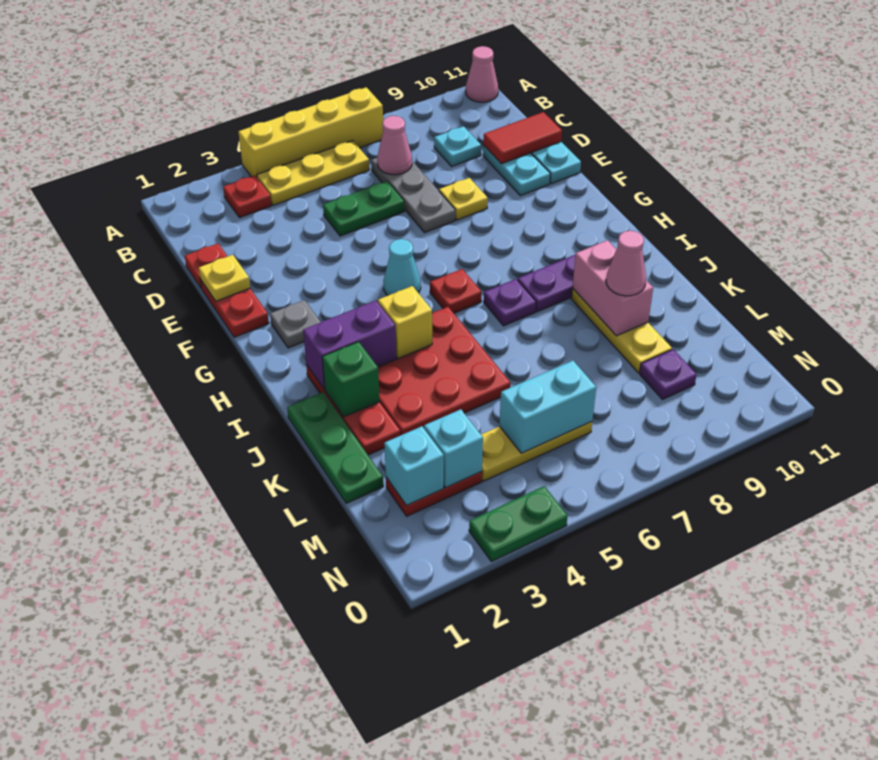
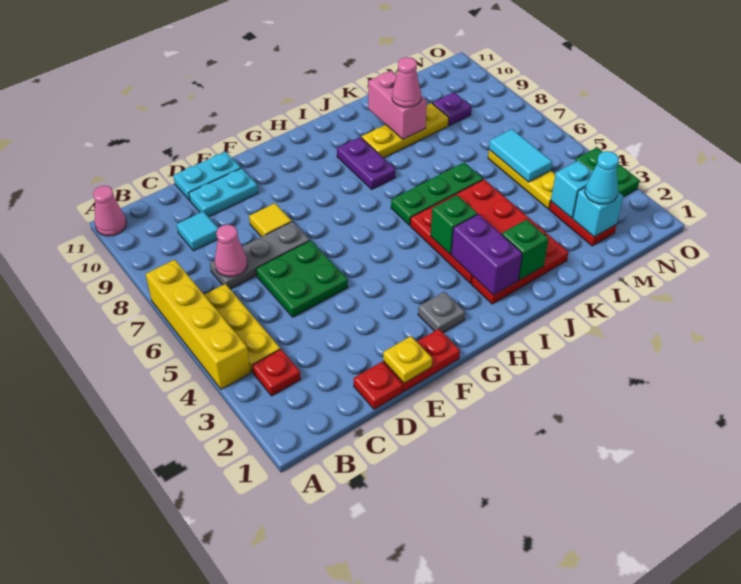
cyan 1x1 plate [434,126,481,167] -> cyan 1x1 tile [177,211,218,251]
green 1x2 plate [323,181,405,236] -> green 2x2 plate [256,241,348,317]
red 1x2 tile [484,112,562,164] -> none
yellow 1x1 plate [439,178,488,220] -> yellow 1x1 tile [249,203,292,237]
cyan 1x1 cone [383,239,421,296] -> cyan 1x1 cone moved to [585,151,619,204]
red 1x1 plate [430,269,481,313] -> none
yellow 1x1 brick [378,286,432,359] -> green 1x1 brick [431,195,478,254]
purple 1x1 plate [484,279,536,326] -> none
green 1x3 plate [287,392,383,503] -> green 1x3 plate moved to [391,162,483,225]
pink 1x2 brick [572,240,653,336] -> pink 1x2 brick turned to [368,71,427,139]
cyan 1x2 brick [499,361,596,453] -> cyan 1x2 tile [489,129,552,182]

